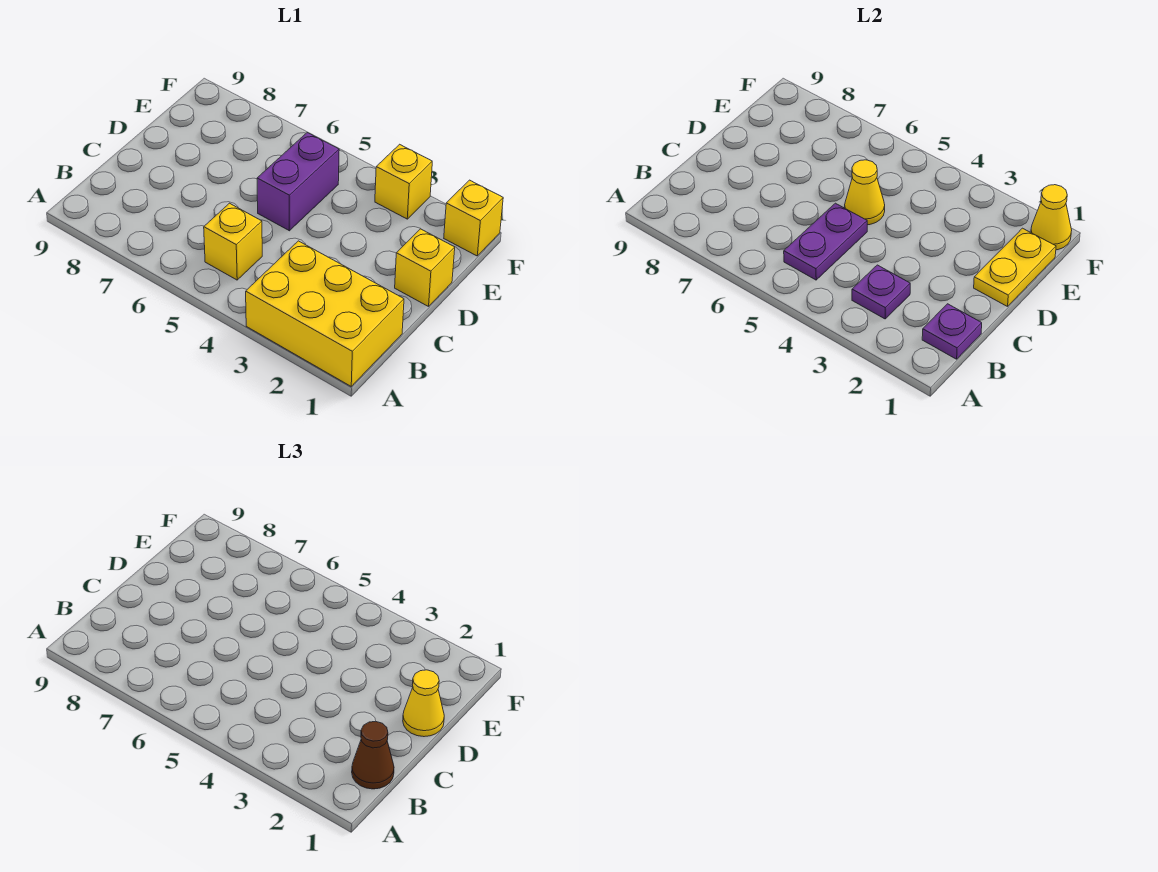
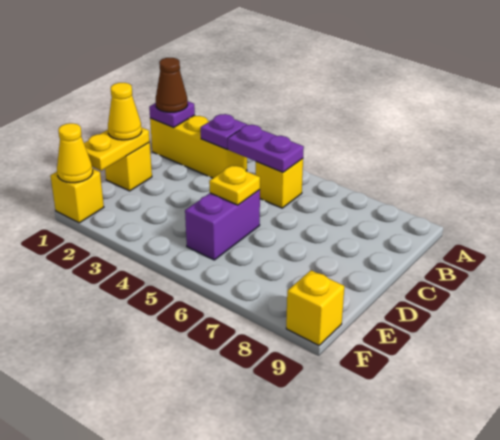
yellow 2x3 brick [246,241,404,386] -> yellow 1x3 brick [150,115,247,178]
purple 1x2 plate [784,203,867,280] -> purple 1x2 plate turned to [228,125,304,172]
yellow 1x1 cone [845,160,885,225] -> yellow 1x1 plate [209,165,260,205]
yellow 1x1 brick [375,144,432,219] -> yellow 1x1 brick moved to [286,270,344,345]

